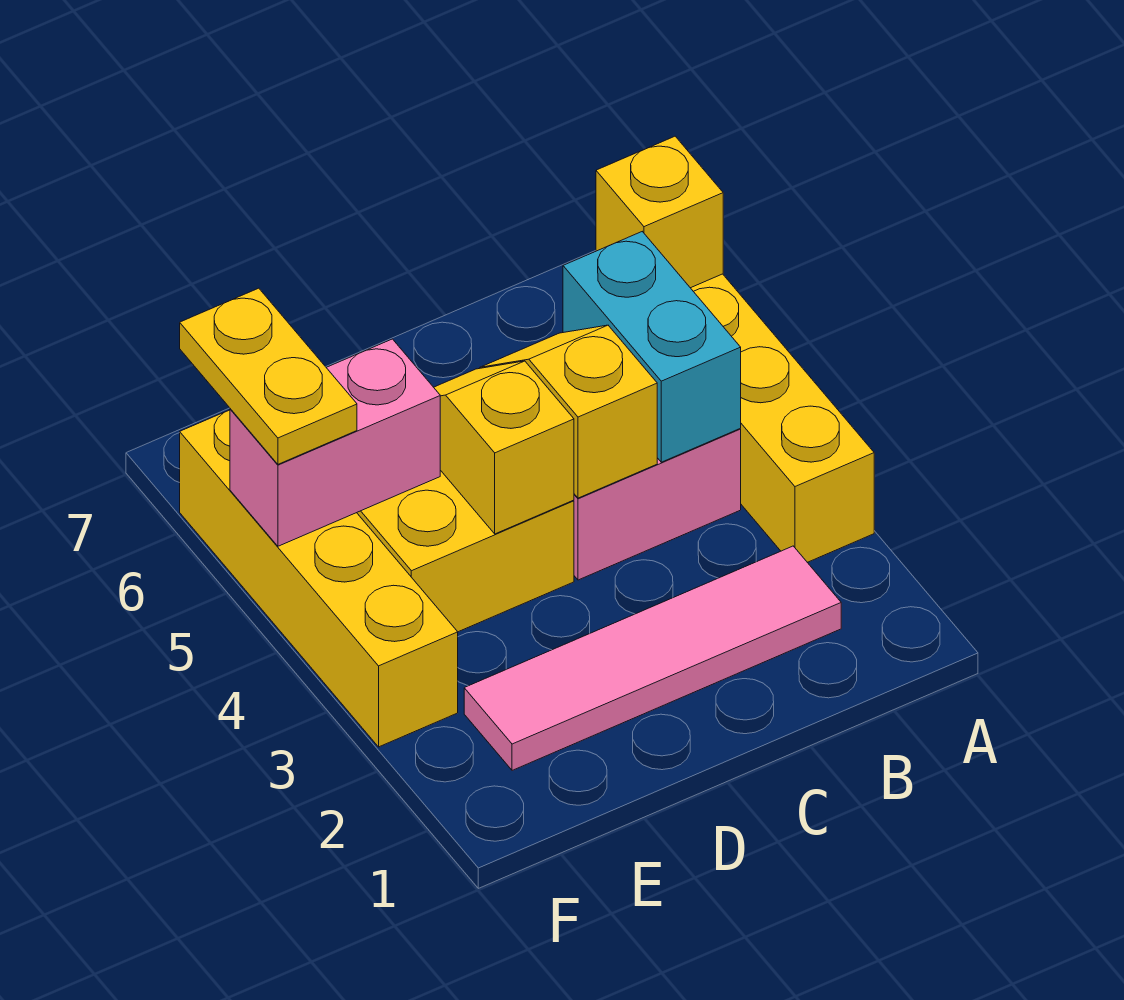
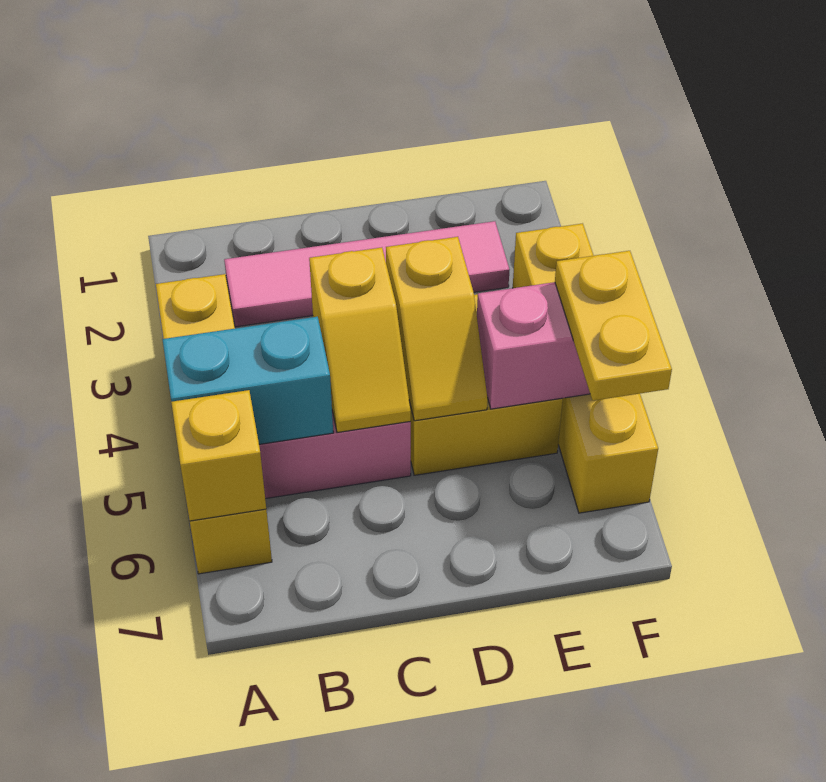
cyan 1x2 brick [563,232,741,462] -> cyan 1x2 brick turned to [162,317,333,444]

